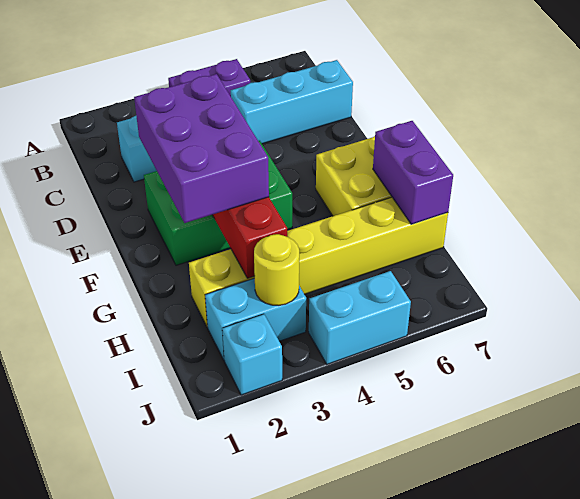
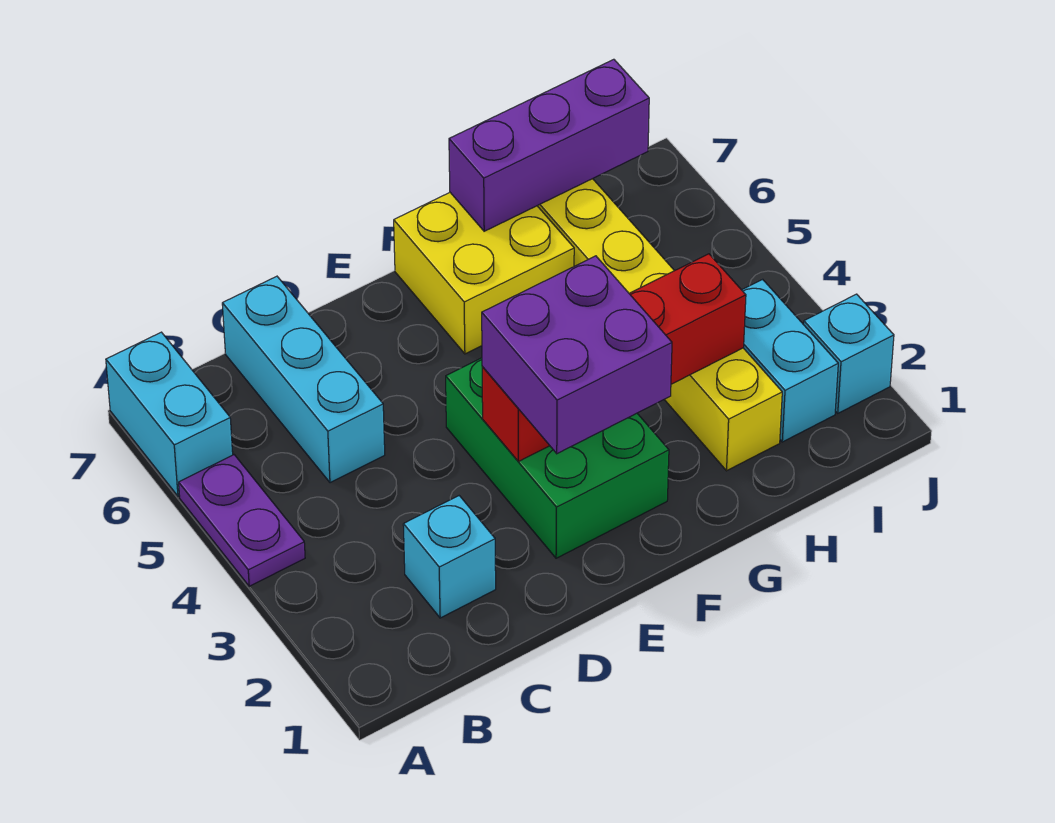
purple 2x3 brick [134,74,269,223] -> purple 2x2 brick [482,256,672,454]
purple 1x2 brick [373,121,453,224] -> purple 1x3 brick [449,59,649,231]
yellow 1x1 round brick [254,234,299,306] -> none
cyan 1x2 brick [309,271,411,364] -> cyan 1x2 brick moved to [106,332,233,496]

